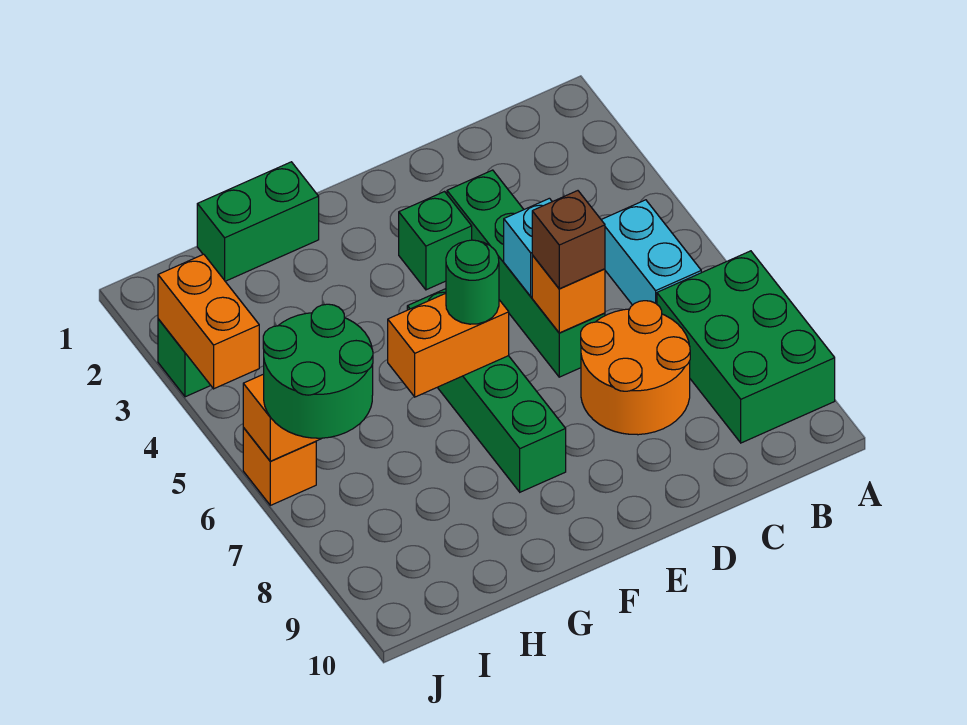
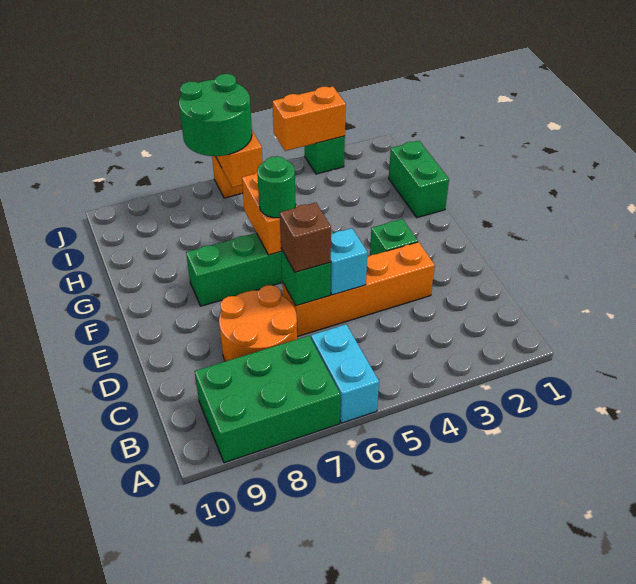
cyan 1x2 brick [601,200,701,305] -> cyan 1x2 brick turned to [311,324,379,423]
green 1x4 brick [447,170,605,377] -> orange 1x4 brick [282,242,435,337]
orange 1x1 brick [532,255,605,333] -> green 1x1 brick [281,249,331,306]

